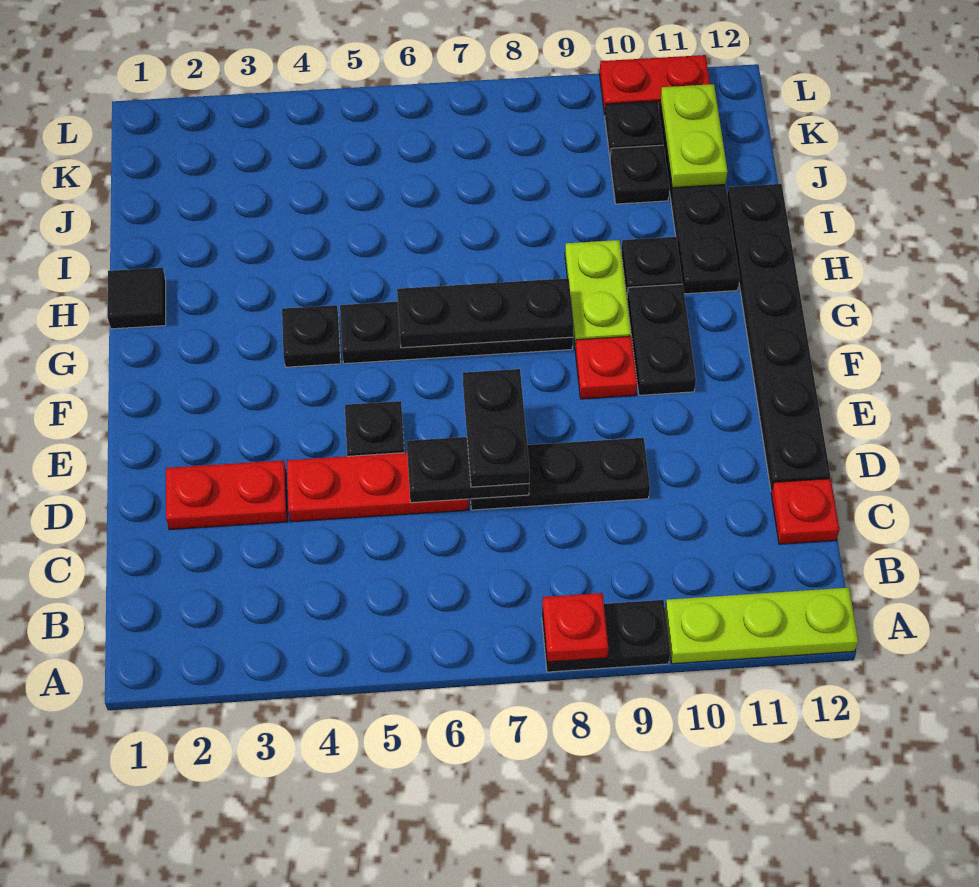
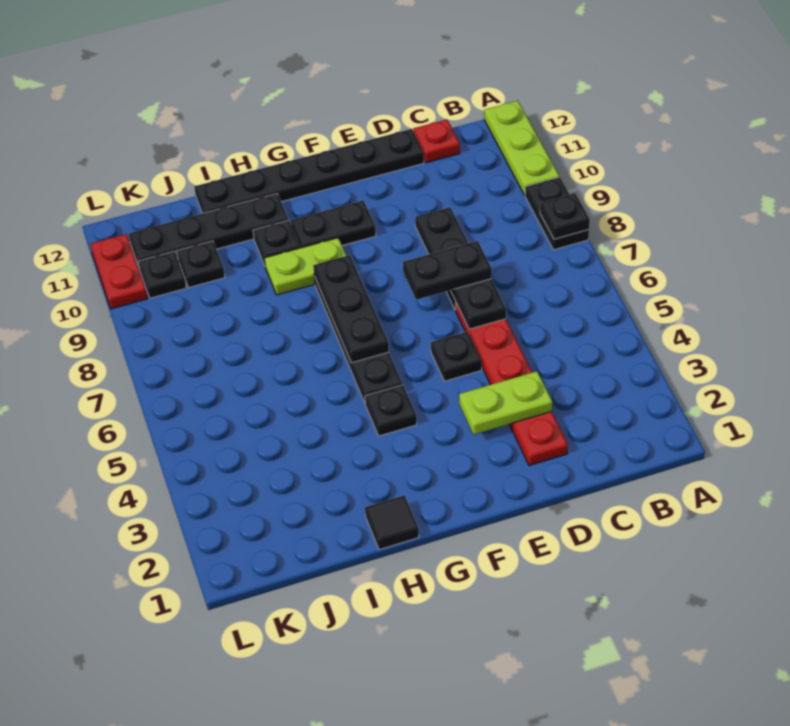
red 1x1 plate [542,593,608,662] -> black 1x1 plate [540,193,590,239]
red 1x1 plate [575,336,637,399] -> none
lime 1x2 plate [660,84,728,188] -> lime 1x2 plate moved to [459,371,552,435]

